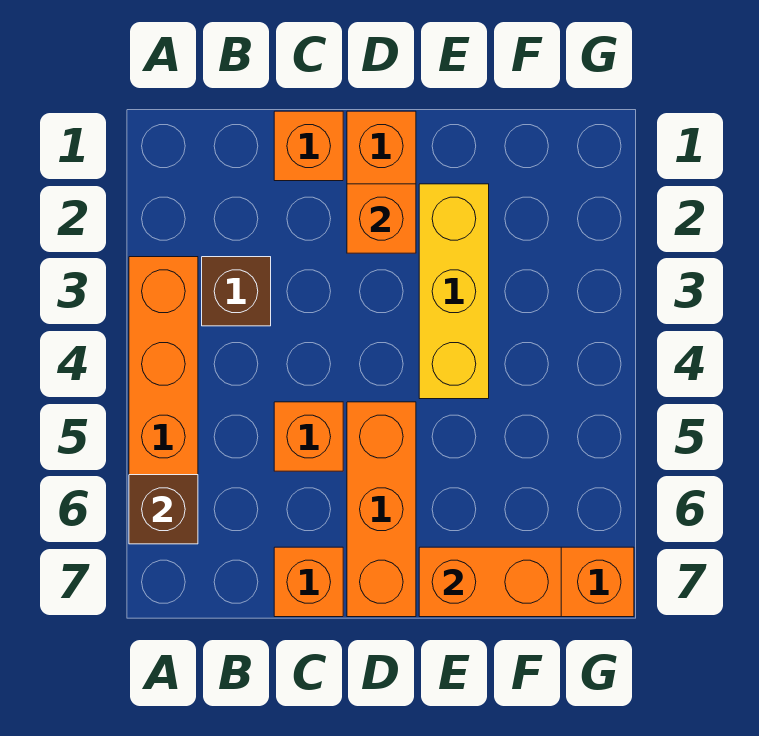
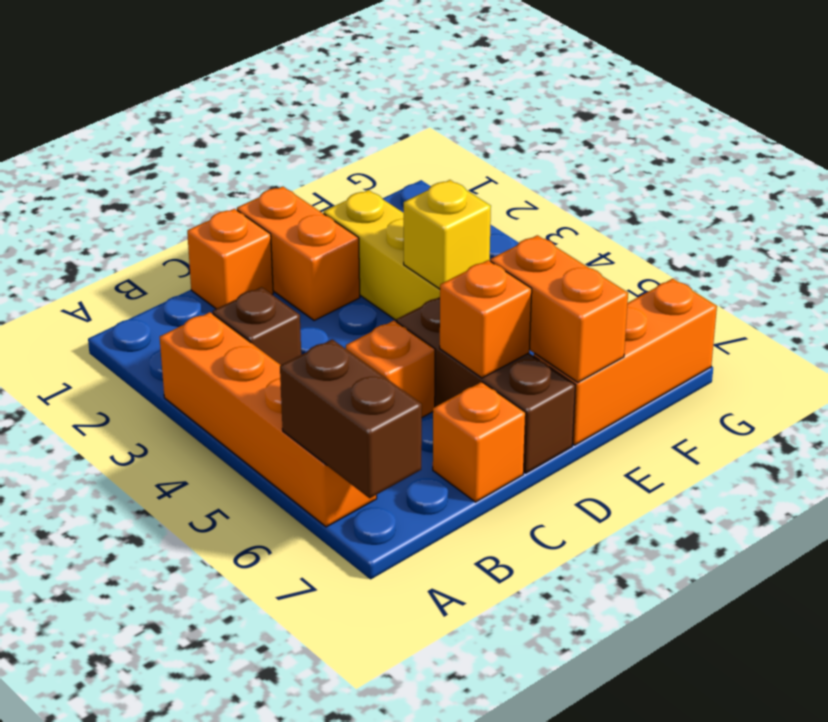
brown 1x1 brick [129,475,198,544] -> brown 1x2 brick [280,339,422,498]
orange 1x1 brick [347,184,416,253] -> orange 1x1 brick moved to [440,260,532,378]
orange 1x3 brick [347,402,416,617] -> brown 1x3 brick [397,297,575,473]
none -> yellow 1x1 brick [404,180,491,289]
orange 1x2 brick [419,547,561,617] -> orange 1x2 brick turned to [491,235,628,382]

